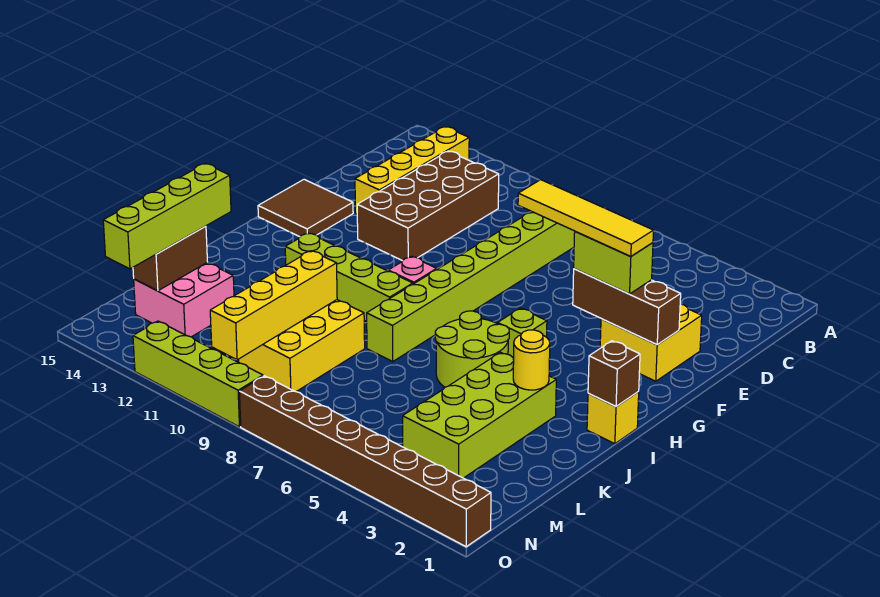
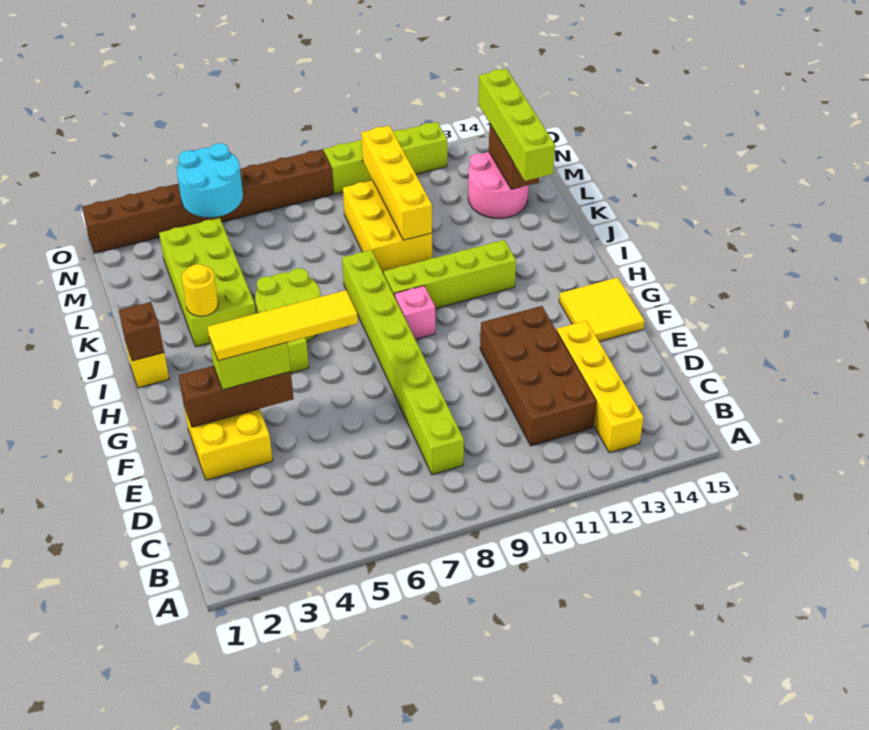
brown 2x2 tile [258,179,353,237] -> yellow 2x2 tile [559,277,645,342]
pink 2x2 brick [134,262,234,337] -> pink 2x2 round brick [468,152,529,218]
none -> cyan 2x2 round brick [177,143,243,218]

